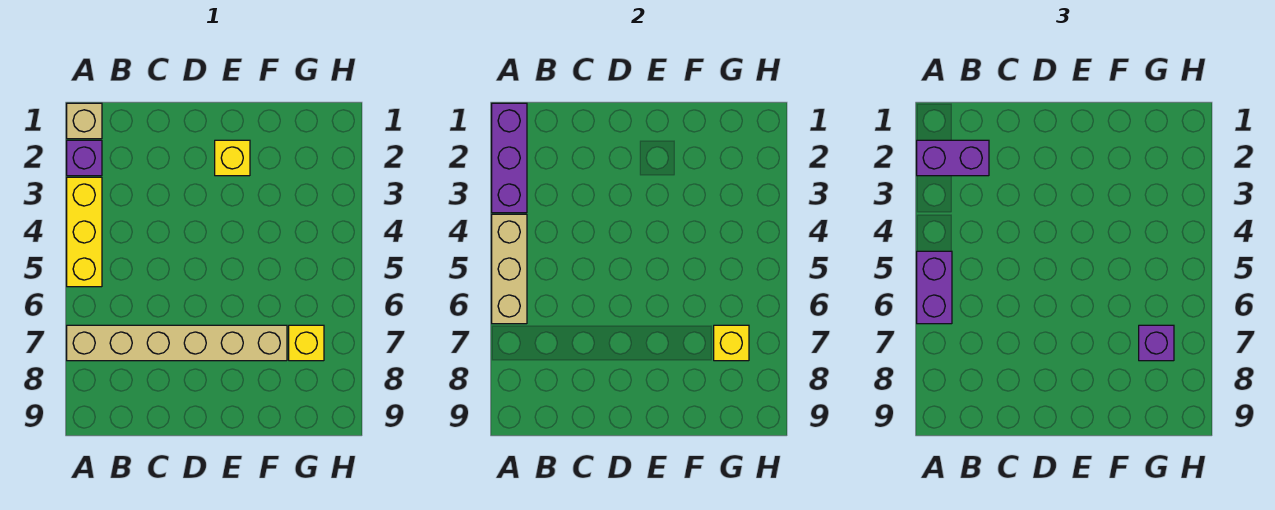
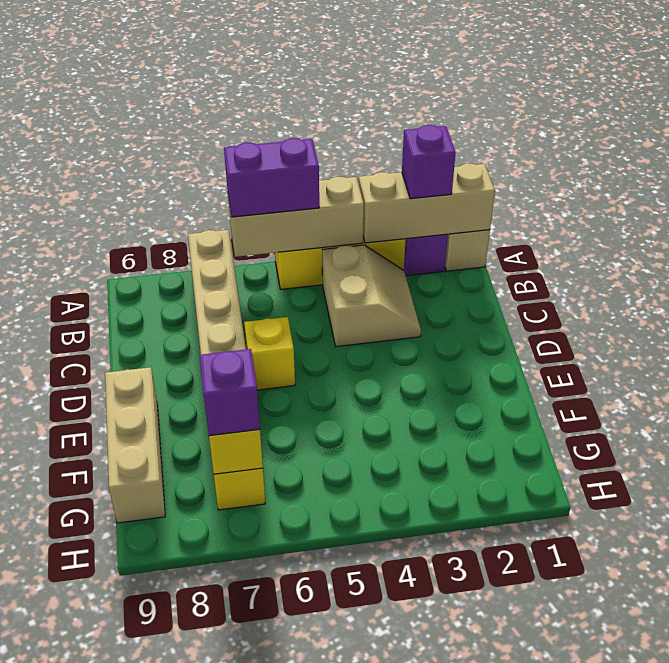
purple 1x3 brick [492,103,527,213] -> tan 1x3 brick [359,163,495,243]
purple 1x2 brick [917,140,989,176] -> purple 1x1 brick [402,125,456,199]
none -> tan 2x2 slope [322,245,421,347]
yellow 1x1 brick [215,140,250,176] -> yellow 1x1 brick moved to [244,317,295,390]
none -> tan 1x3 brick [105,367,165,523]

